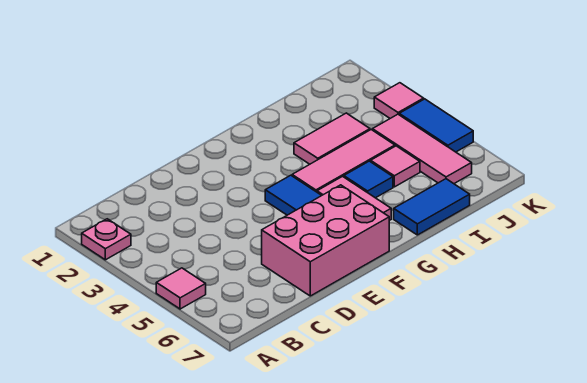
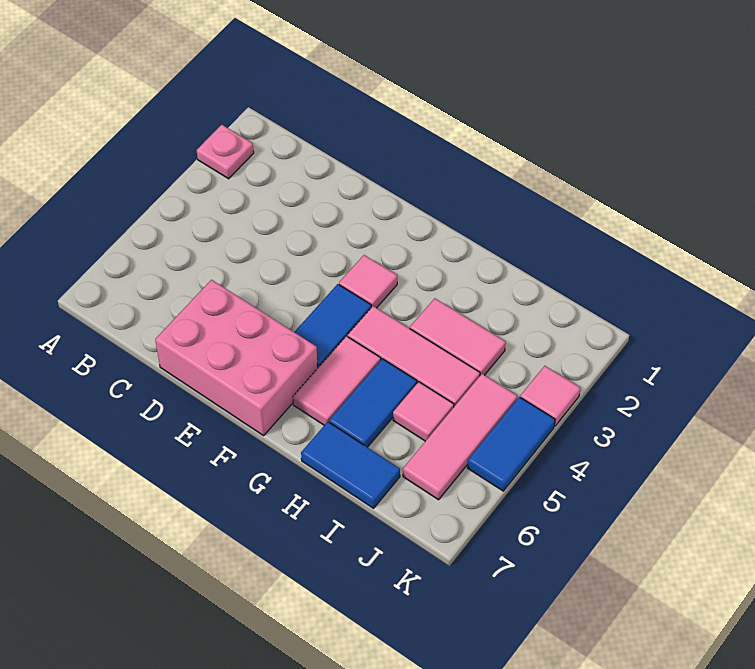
pink 1x1 tile [156,268,206,309] -> pink 1x1 tile moved to [339,255,397,308]
blue 1x1 tile [344,161,393,198] -> blue 1x2 tile [329,359,417,447]

